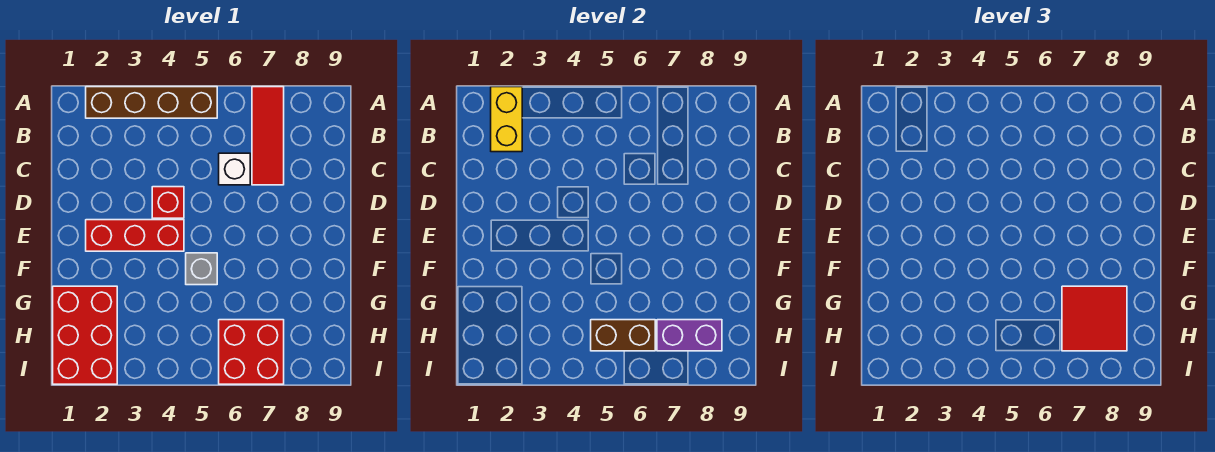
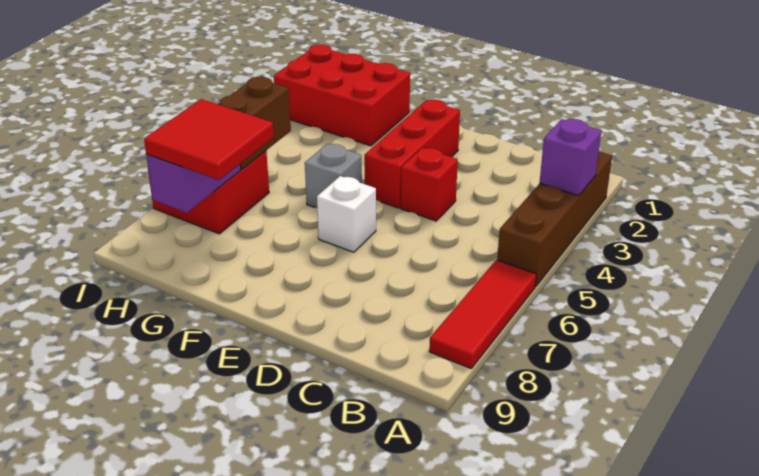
yellow 1x2 brick [491,87,522,152] -> none
none -> purple 1x1 brick [540,119,601,196]
red 1x3 tile [252,87,284,185] -> red 1x3 tile turned to [429,260,536,368]
white 1x1 brick [219,153,250,185] -> white 1x1 brick moved to [317,176,376,252]

